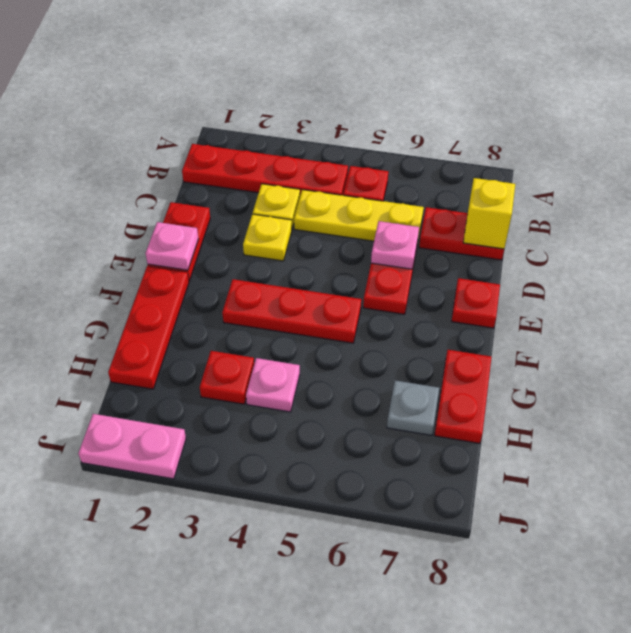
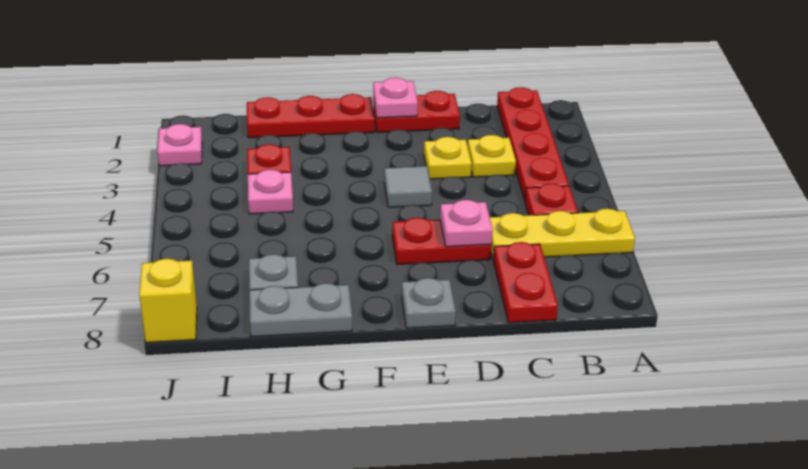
yellow 1x3 plate [294,190,424,245] -> yellow 1x3 plate turned to [490,209,635,258]
yellow 1x1 brick [463,178,515,249] -> yellow 1x1 brick moved to [139,259,197,343]
none -> grey 1x1 tile [384,166,432,207]
red 1x1 plate [452,278,500,328] -> grey 1x1 plate [402,278,456,328]
red 1x3 plate [222,279,361,343] -> none
red 1x2 plate [434,350,492,443] -> grey 1x2 plate [249,283,352,337]
pink 1x2 plate [78,414,186,479] -> pink 1x1 plate [157,124,202,166]

